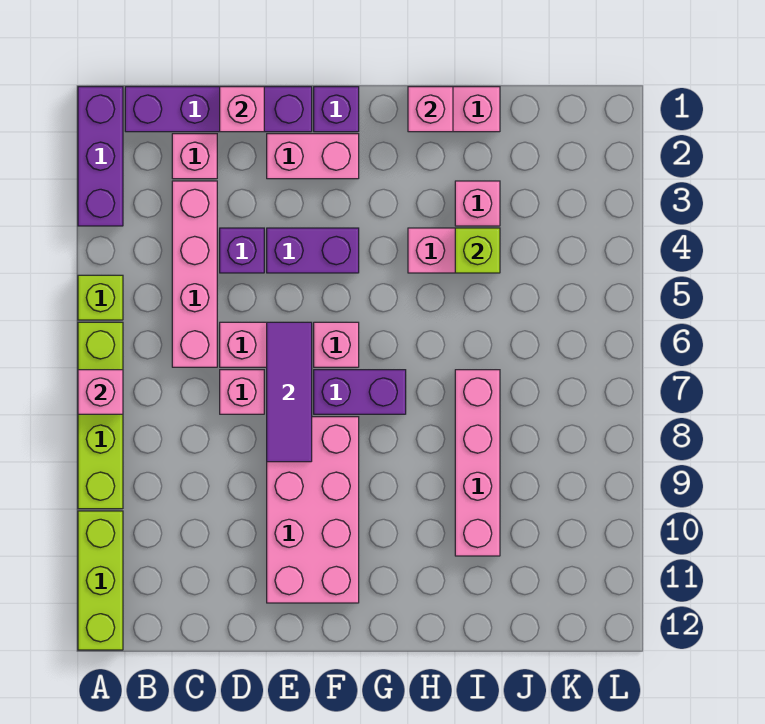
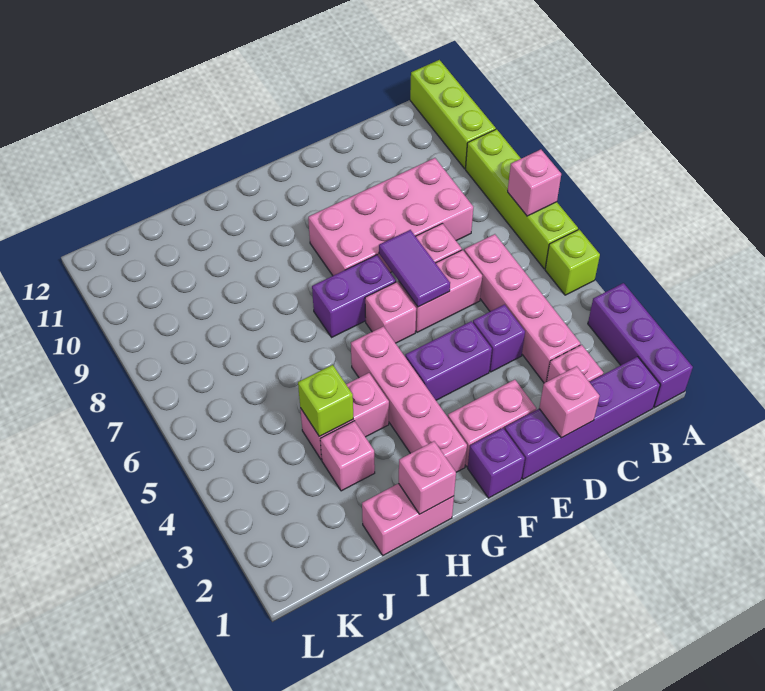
purple 1x3 tile [267,322,312,462] -> purple 1x2 tile [379,230,450,307]
pink 2x4 brick [267,417,359,603] -> pink 2x4 brick turned to [308,158,473,276]
pink 1x4 brick [455,370,500,556] -> pink 1x4 brick moved to [351,326,467,472]

